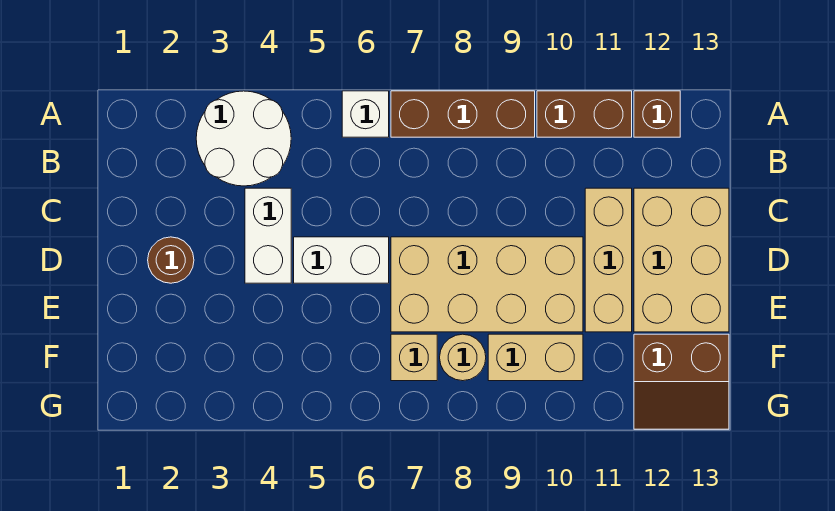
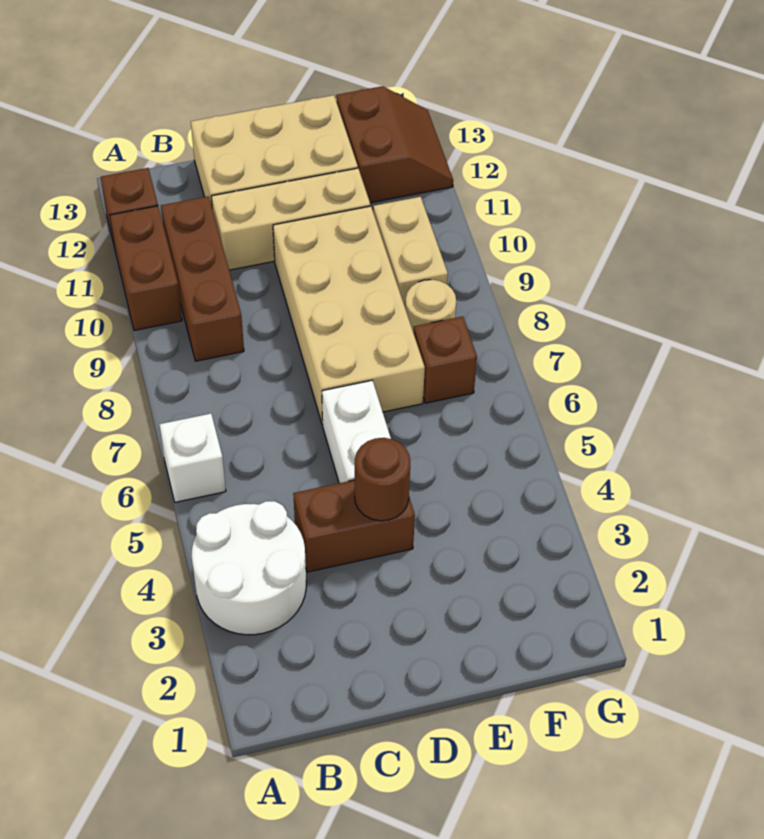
brown 1x3 brick [391,91,535,137] -> brown 1x3 brick moved to [161,196,244,361]
white 1x2 brick [245,188,291,283] -> brown 1x2 brick [293,480,415,572]
brown 1x1 round brick [148,237,194,283] -> brown 1x1 round brick moved to [355,438,410,521]
tan 1x1 brick [391,334,437,381] -> brown 1x1 brick [413,316,477,403]

